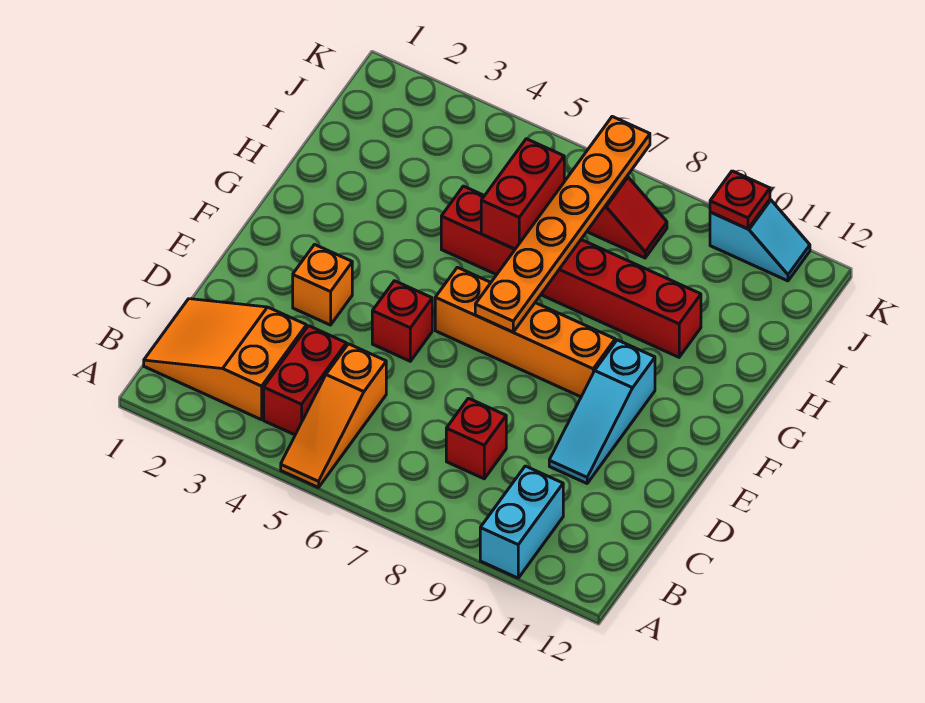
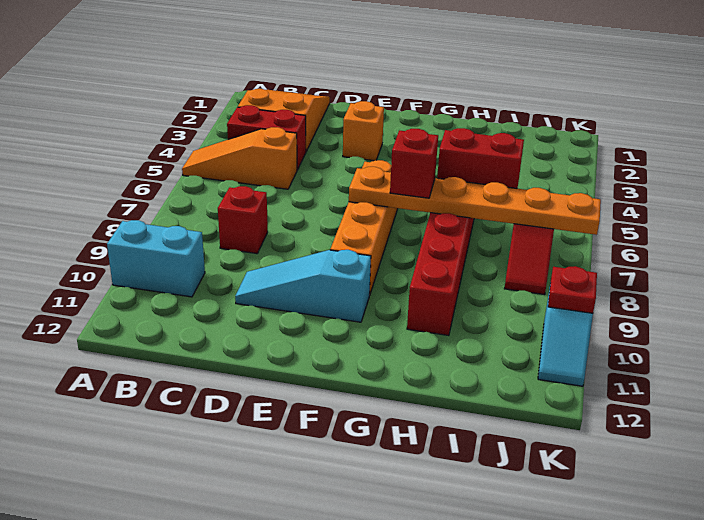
red 1x1 brick [372,281,432,361] -> red 1x1 brick moved to [390,129,438,198]

